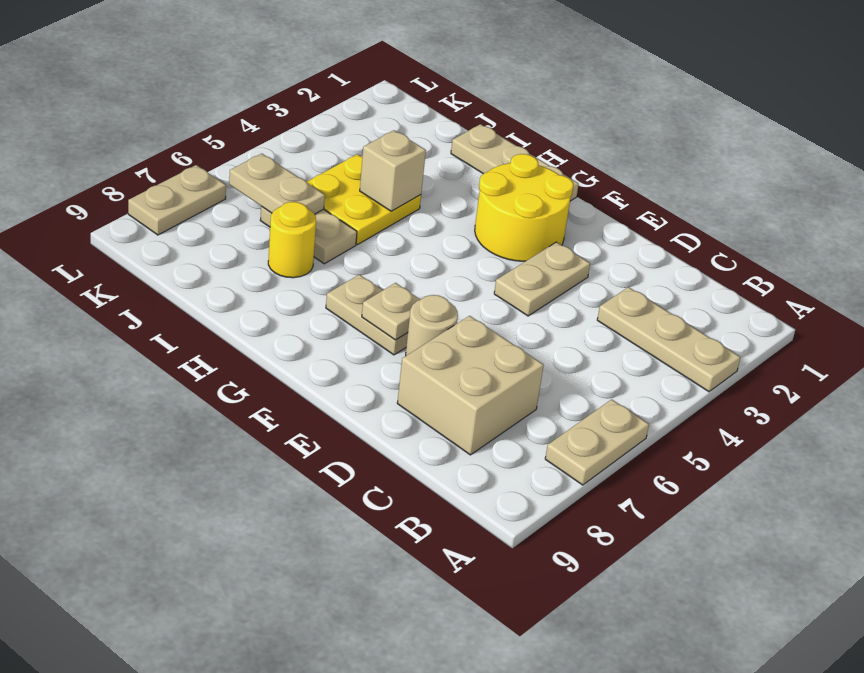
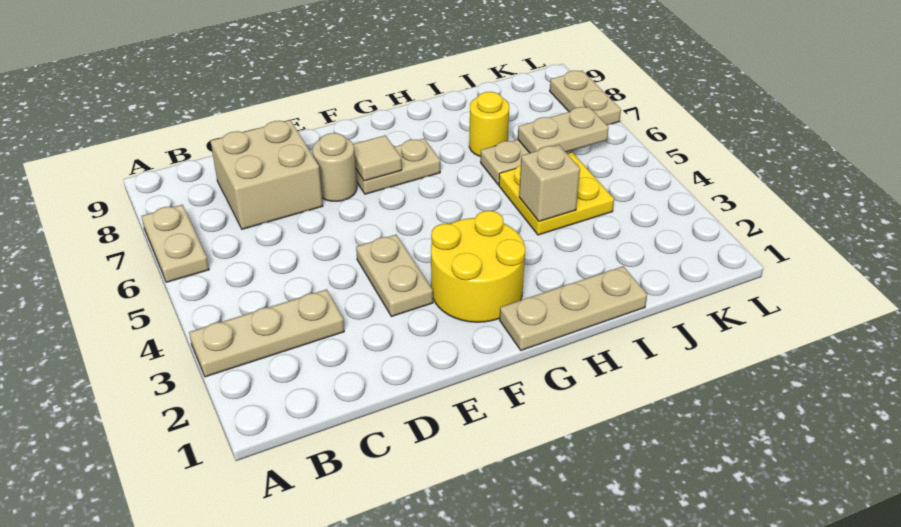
tan 1x1 plate [362,283,420,340] -> tan 1x1 tile [353,135,402,181]

